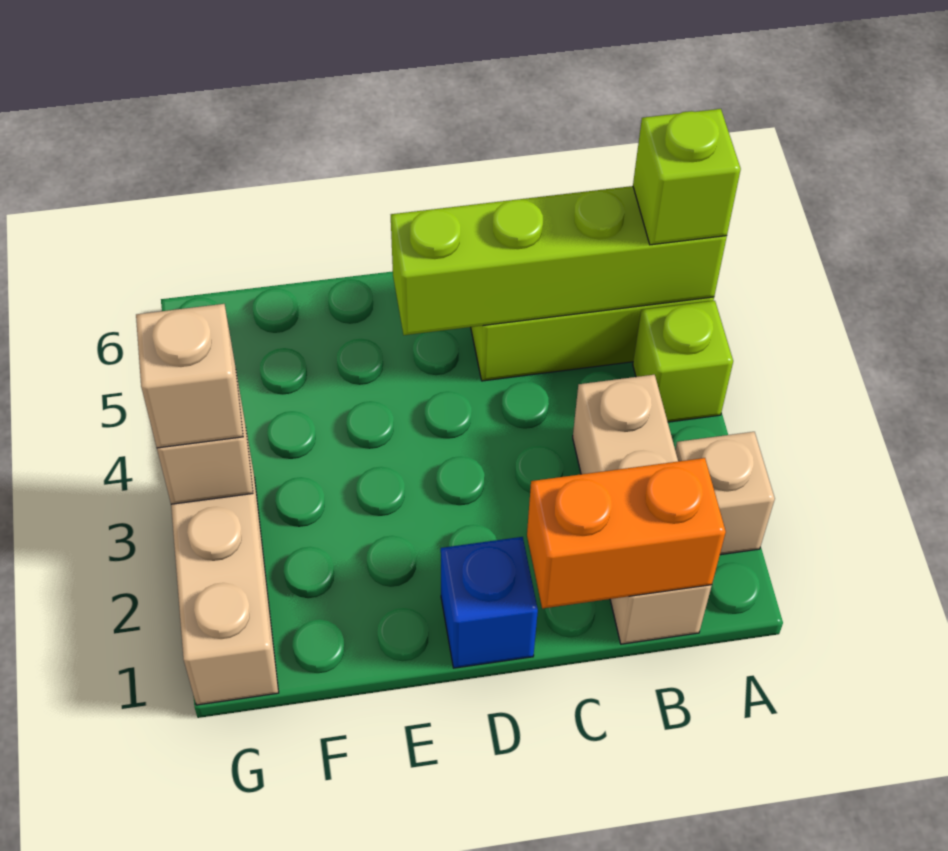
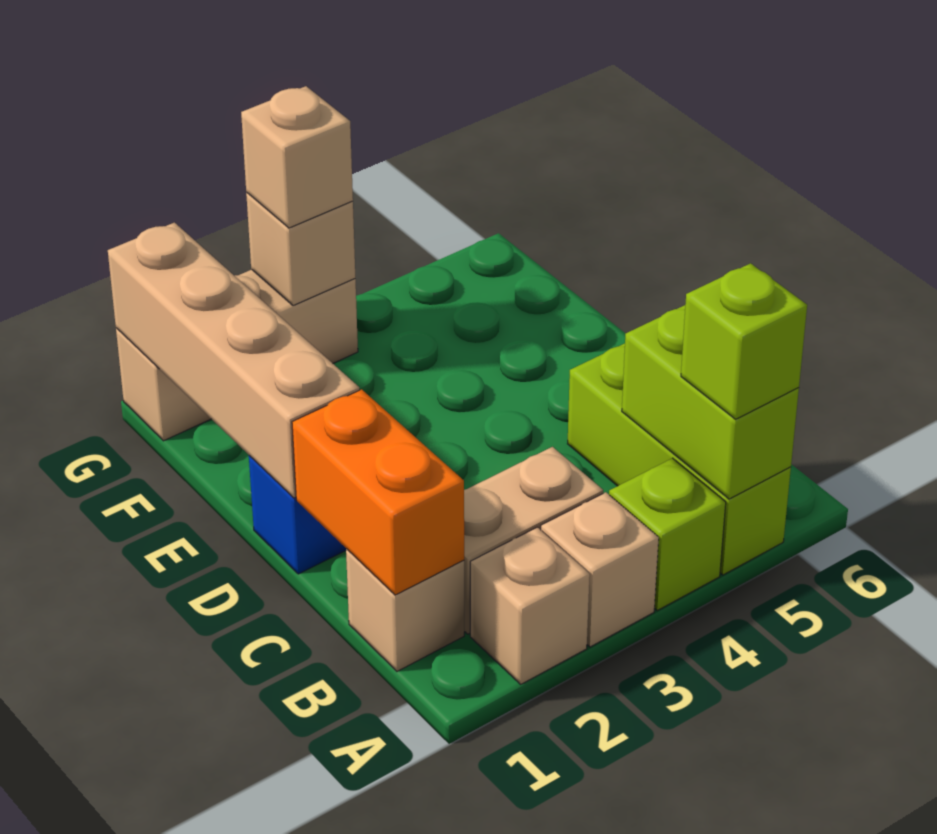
none -> tan 1x1 brick [541,492,659,647]
lime 1x4 brick [391,186,727,335] -> lime 1x2 brick [622,305,799,499]
none -> tan 1x4 brick [108,223,359,498]

